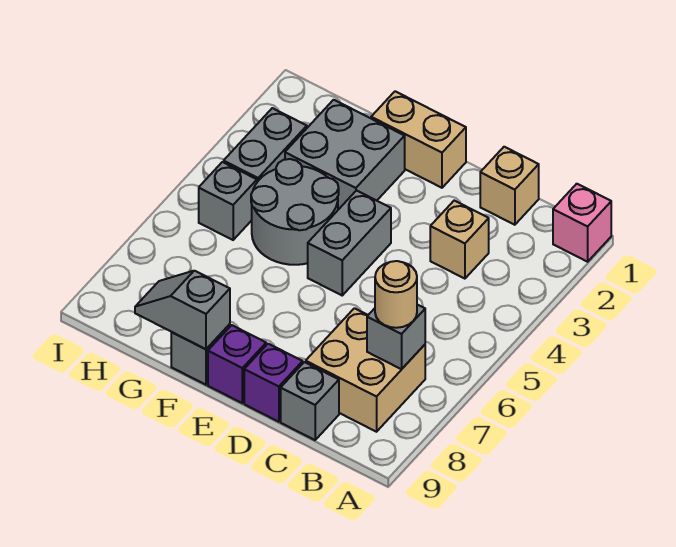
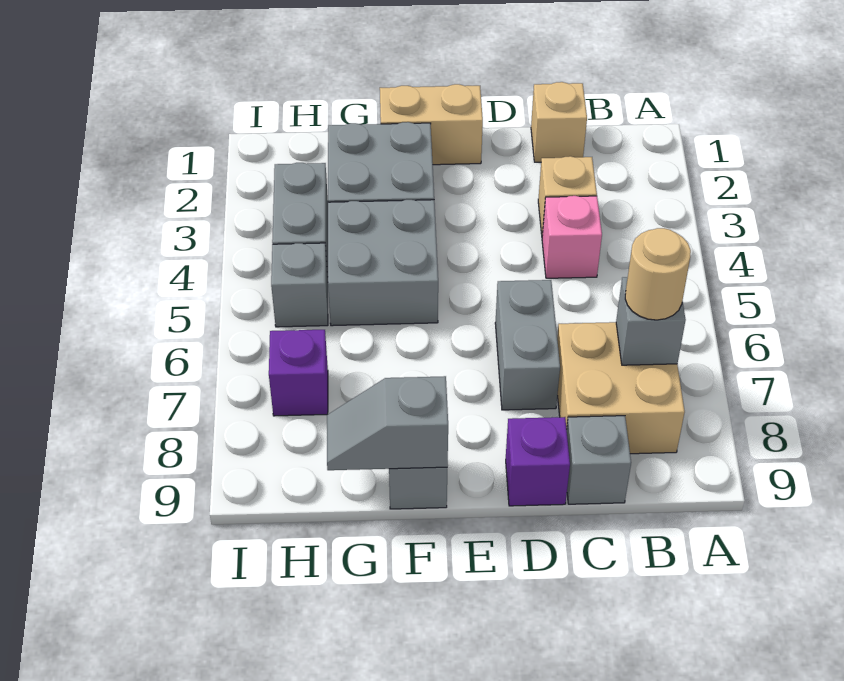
pink 1x1 brick [553,184,611,262] -> pink 1x1 brick moved to [542,196,602,278]
grey 1x2 brick [308,191,391,295] -> grey 1x2 brick moved to [495,280,560,410]
purple 1x1 brick [208,325,266,403] -> purple 1x1 brick moved to [269,330,328,416]
grey 2x2 round brick [251,159,339,265] -> grey 2x2 brick [328,200,438,326]

